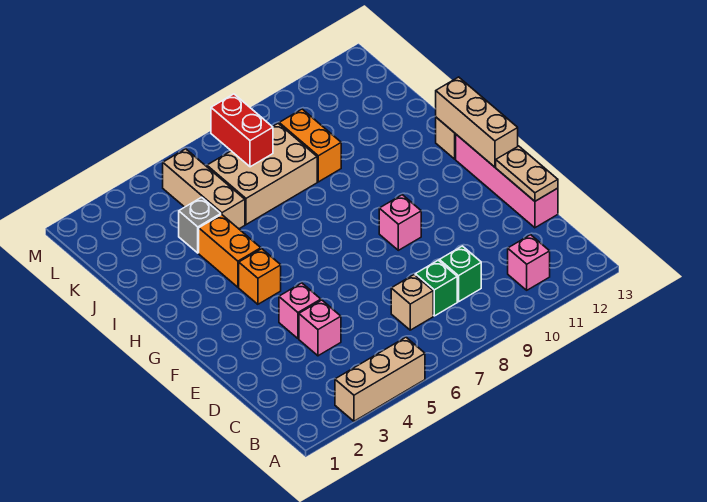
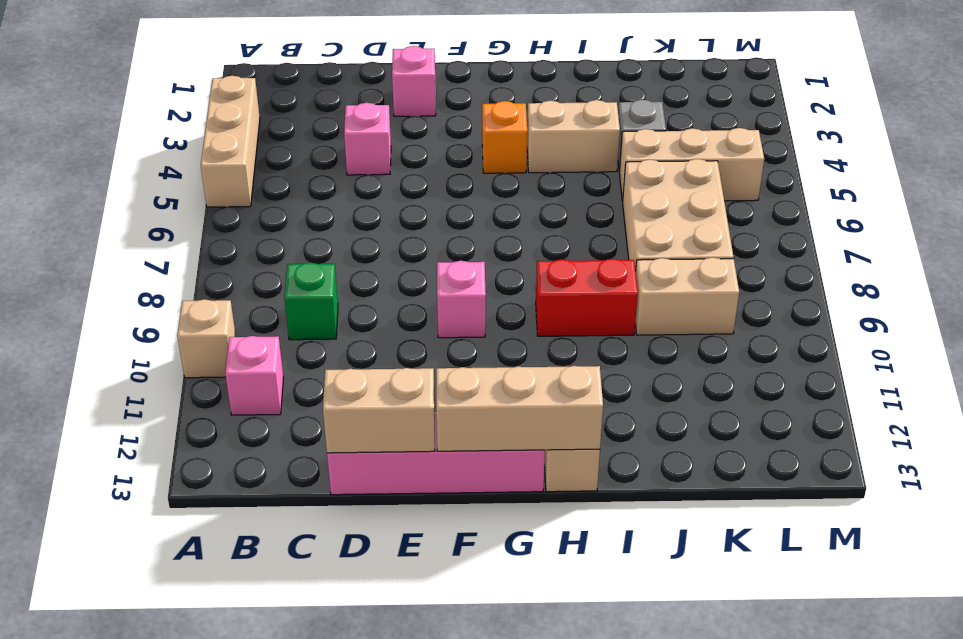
tan 1x1 brick [391,275,433,330] -> tan 1x1 brick moved to [177,299,236,378]
green 1x1 brick [415,260,457,316] -> none
tan 1x2 plate [496,146,558,201] -> tan 1x2 brick [323,368,435,453]
pink 1x1 brick [279,283,321,339] -> pink 1x1 brick moved to [392,46,436,116]
orange 1x2 brick [199,214,261,287] -> tan 1x2 brick [527,100,620,173]
orange 1x2 brick [279,109,341,182] -> tan 1x2 brick [635,257,739,335]
red 1x2 brick [211,94,273,167] -> red 1x2 brick moved to [536,259,638,336]

